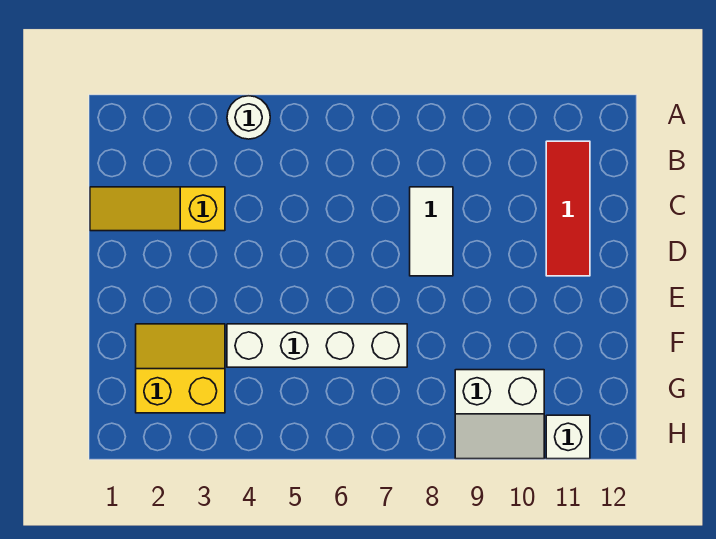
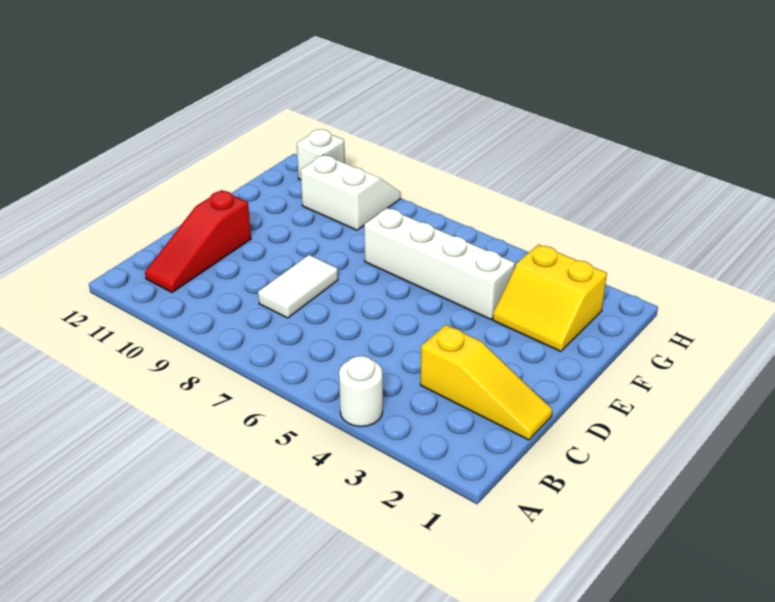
red 1x3 tile [546,141,590,276] -> red 1x3 slope [145,190,251,292]

